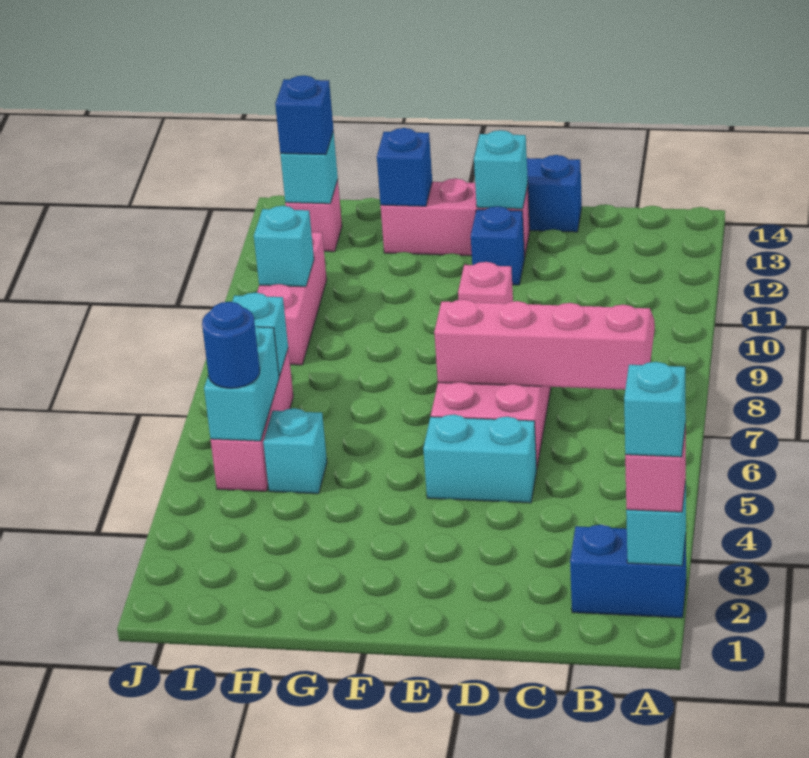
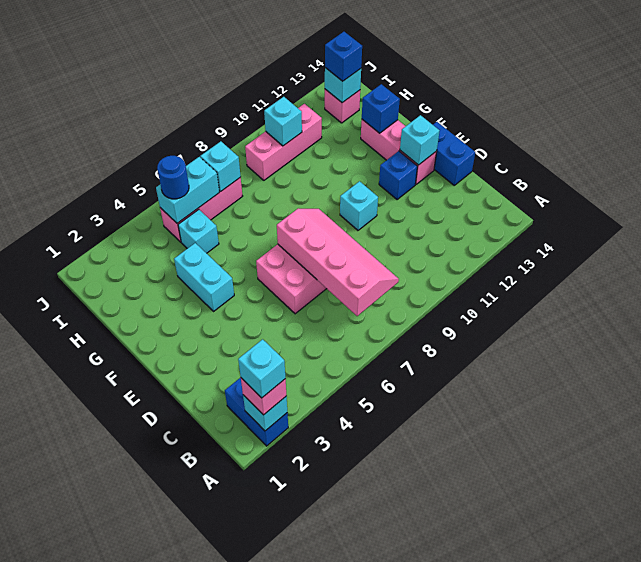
cyan 1x2 brick [423,414,537,503] -> cyan 1x2 brick moved to [174,243,234,311]
pink 1x1 brick [458,262,513,304] -> cyan 1x1 brick [340,181,378,230]

